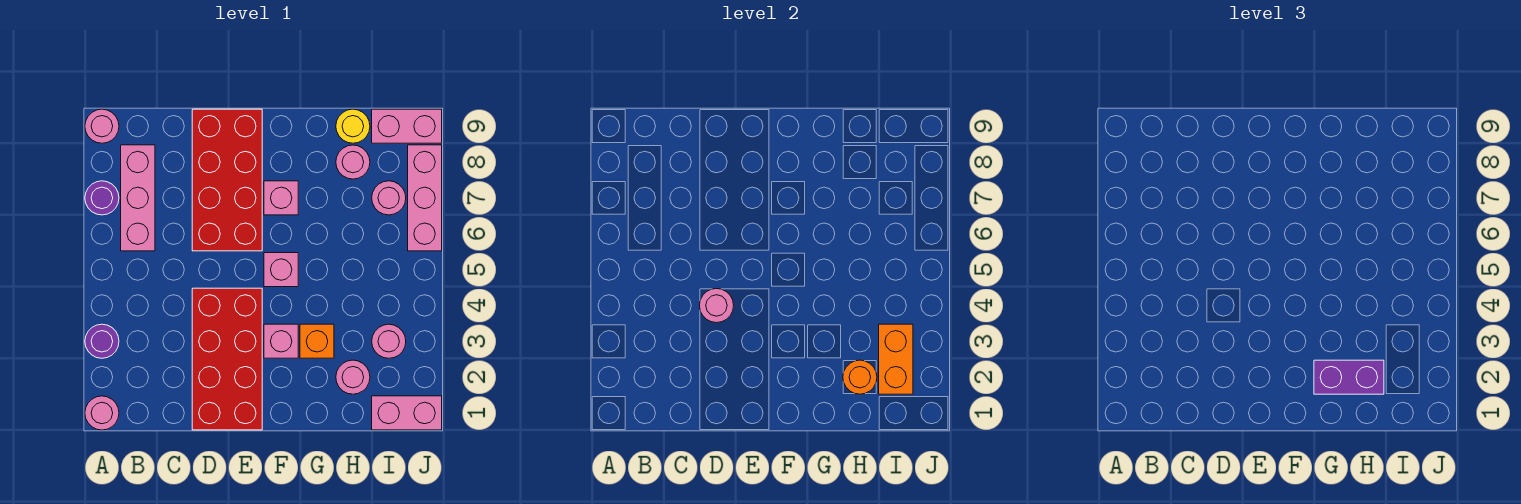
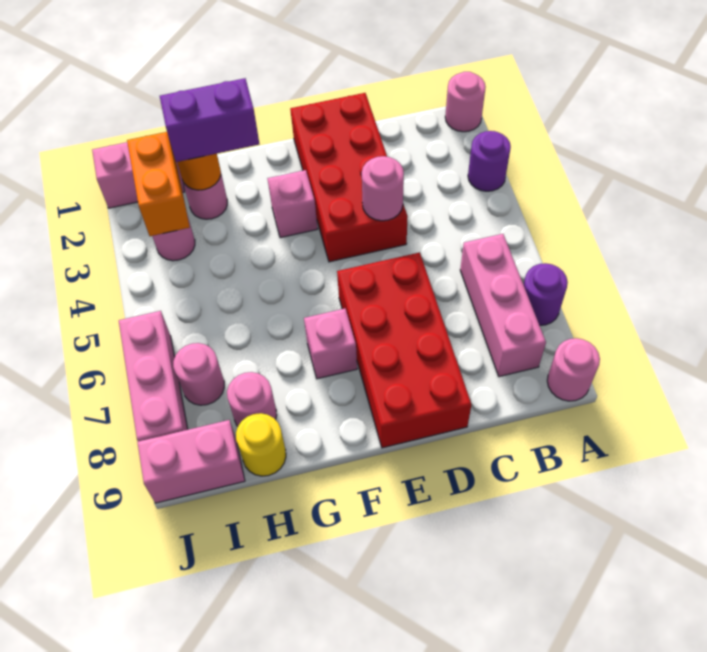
pink 1x1 brick [264,253,298,287] -> none
orange 1x1 brick [300,324,334,358] -> none

